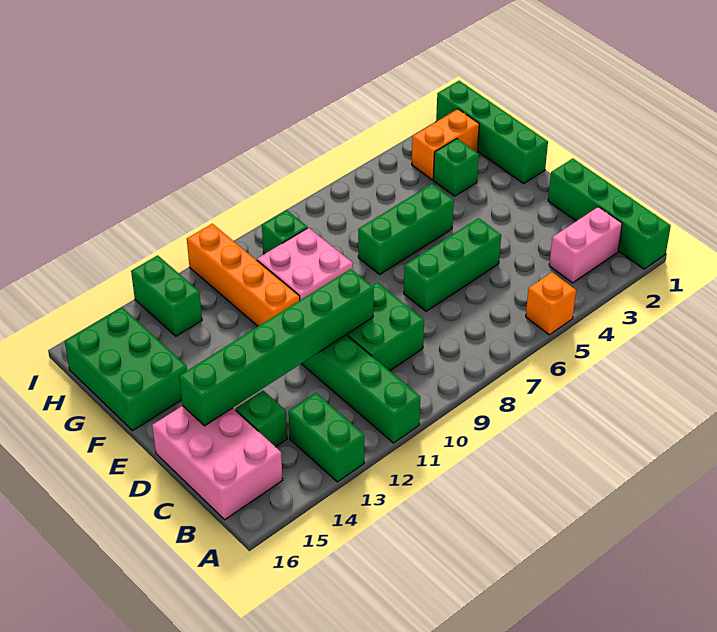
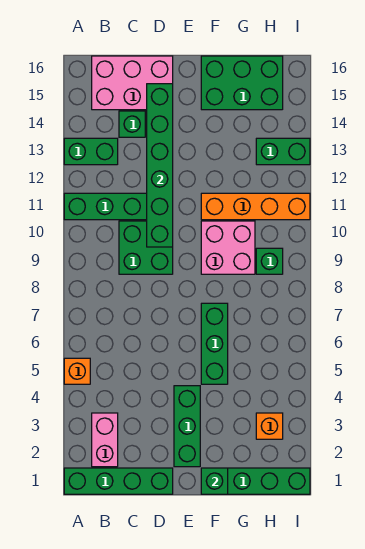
green 1x3 brick [404,218,501,311] -> green 1x3 brick moved to [174,386,200,467]
green 1x1 brick [433,139,479,196] -> green 1x1 brick moved to [201,468,228,494]
orange 1x2 brick [412,109,479,180] -> orange 1x1 brick [256,413,283,439]

